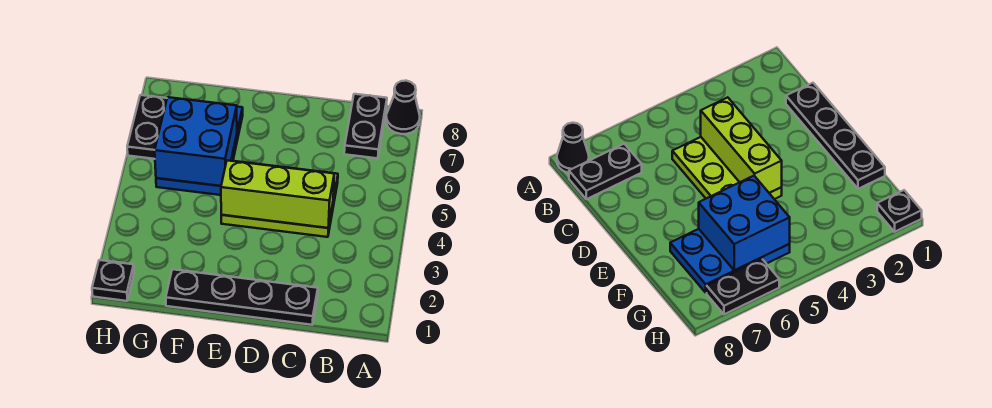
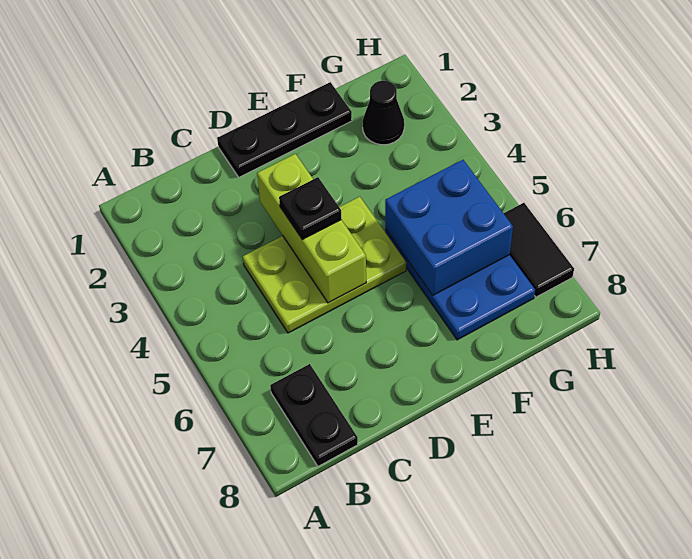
black 1x1 cone [386,81,420,134] -> black 1x1 cone moved to [362,81,404,145]
black 1x4 plate [166,269,318,325] -> black 1x3 plate [217,82,352,177]
lime 1x3 brick [221,160,334,228] -> lime 1x3 brick turned to [257,154,366,303]
black 1x1 plate [92,260,134,301] -> black 1x1 plate moved to [279,177,341,239]
black 1x2 plate [127,95,167,159] -> black 1x2 tile [504,203,574,297]

